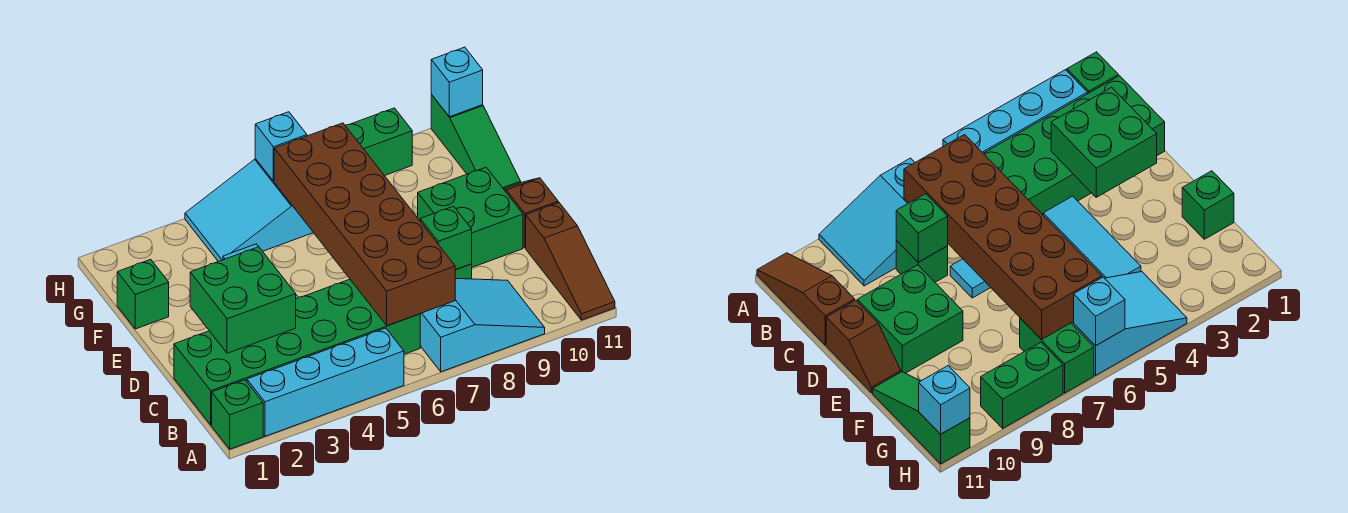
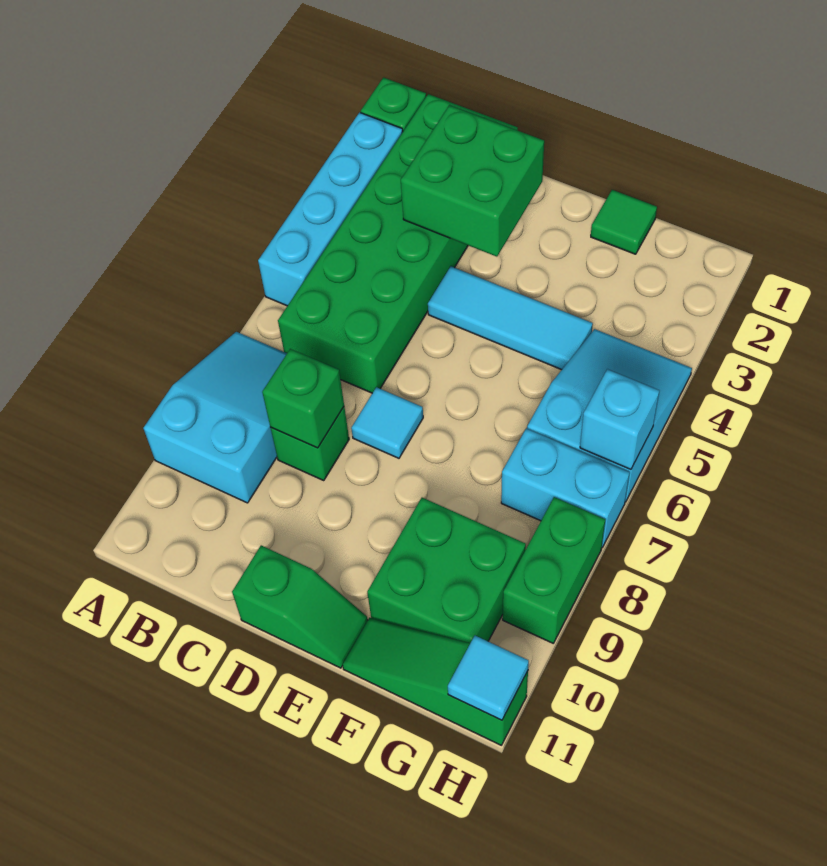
cyan 2x3 slope [420,278,545,372] -> cyan 2x3 slope turned to [143,332,287,503]
brown 1x3 slope [526,203,615,320] -> none
brown 2x6 brick [274,123,455,326] -> none
green 2x2 brick [418,167,523,267] -> green 2x2 brick moved to [367,498,526,643]
brown 1x2 slope [504,178,558,248] -> green 1x2 slope [232,545,368,668]
green 1x1 brick [117,259,169,329] -> green 1x1 tile [591,190,657,254]
green 1x2 brick [1020,318,1094,393] -> cyan 1x2 brick [501,428,630,547]
cyan 1x1 brick [431,47,483,117] -> cyan 1x1 tile [448,636,529,720]

